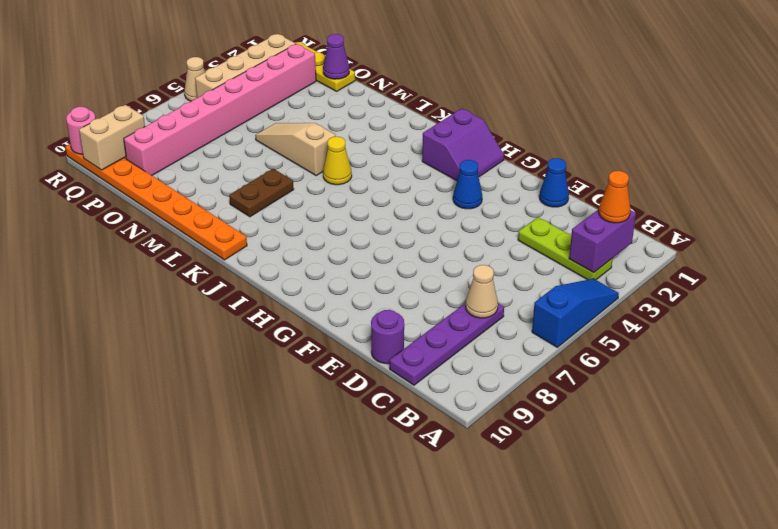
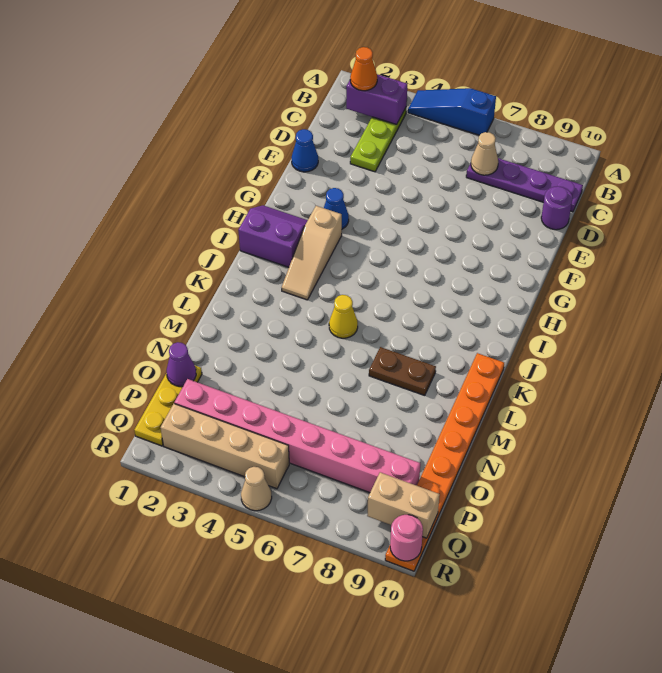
tan 1x3 slope [255,123,336,175] -> tan 1x3 slope moved to [282,206,342,300]

